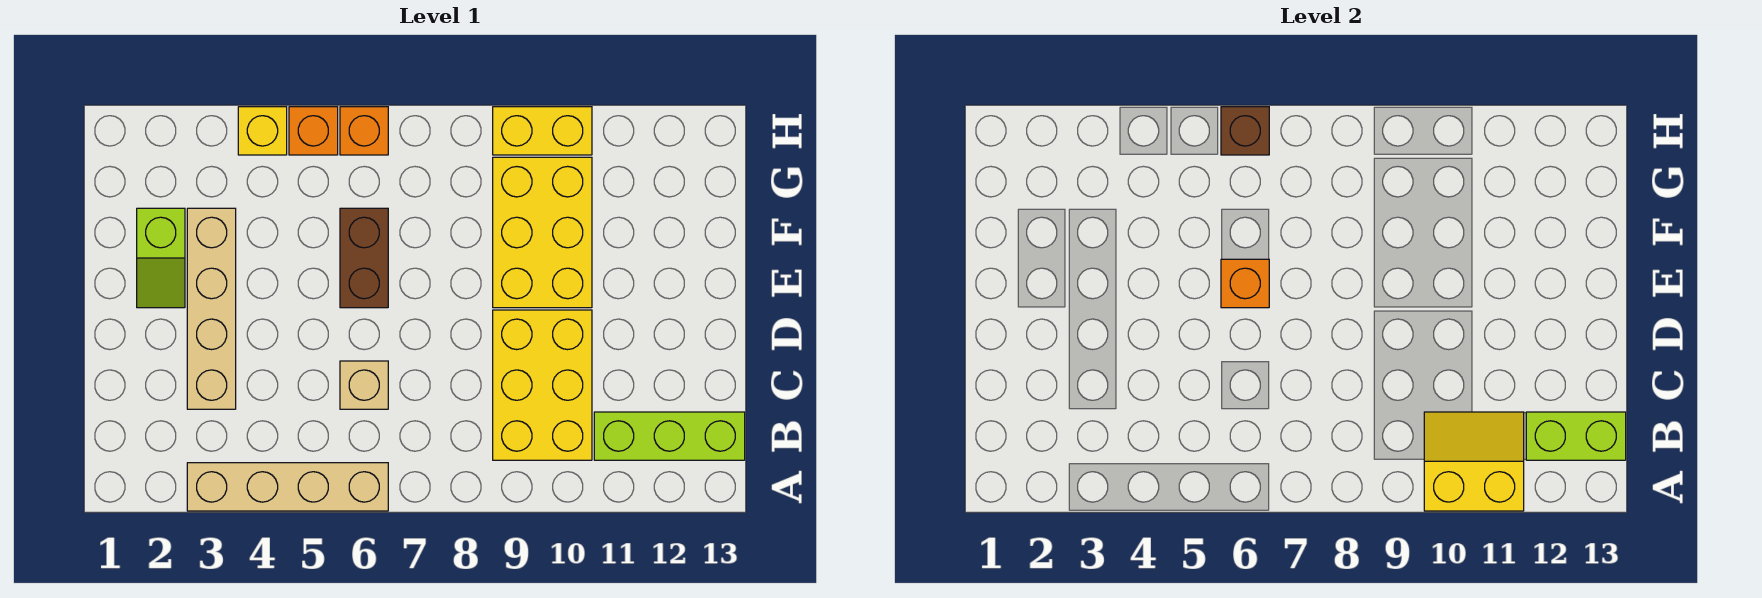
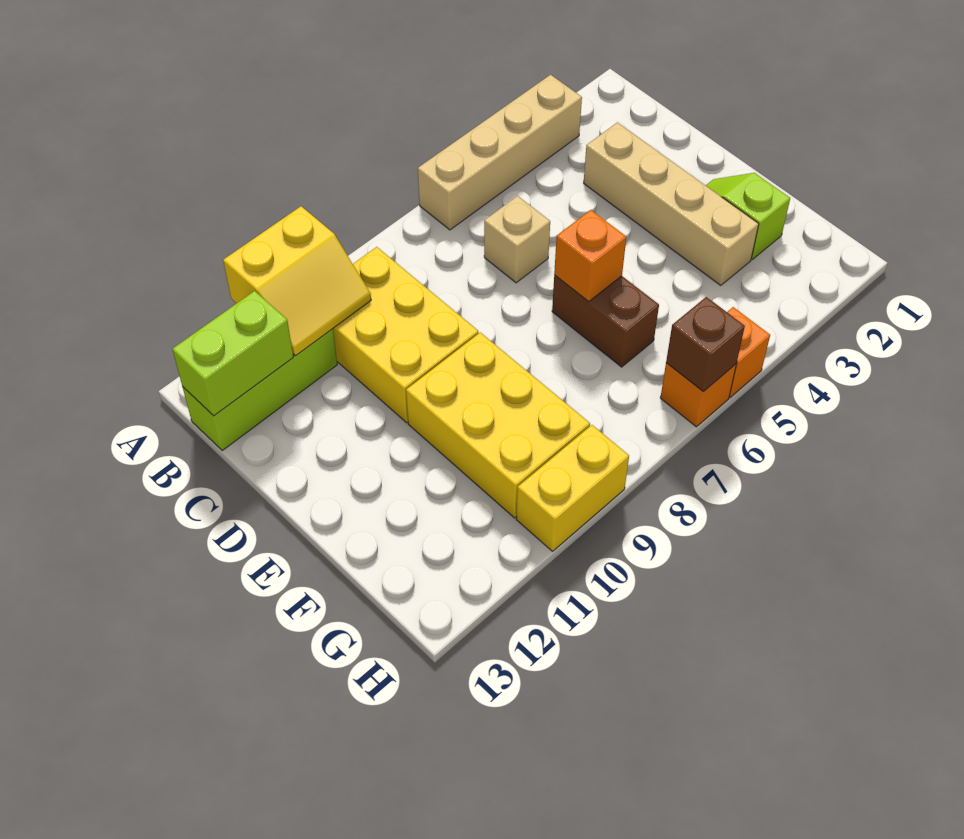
yellow 1x1 brick [238,107,287,155] -> none

